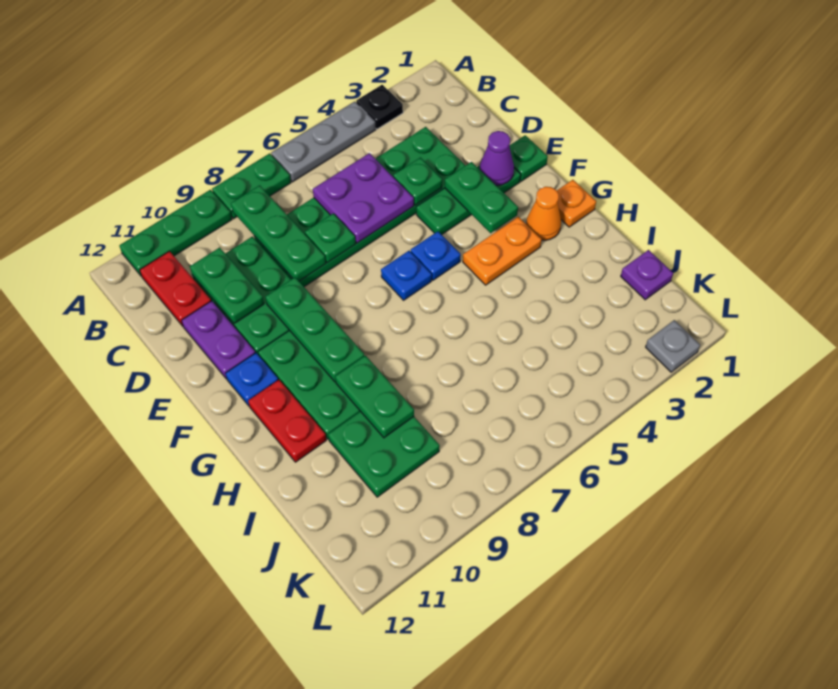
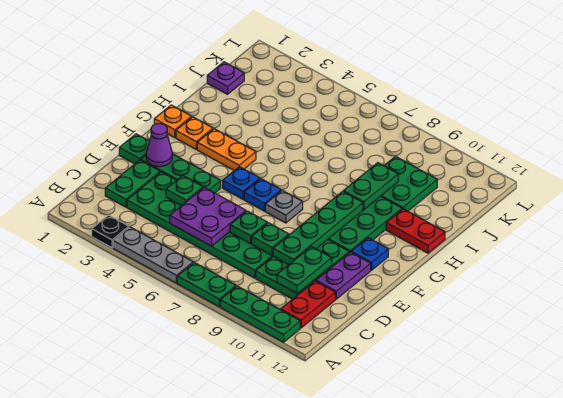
green 1x3 plate [231,185,326,281] -> green 1x1 plate [252,223,289,255]
green 1x2 plate [445,162,518,233] -> green 1x2 plate moved to [105,160,160,207]
green 1x3 plate [265,277,364,382] -> green 1x4 plate [273,191,363,265]
orange 1x1 cone [526,187,561,240] -> orange 1x1 plate [176,117,213,149]
red 1x2 plate [248,380,326,462] -> red 1x2 plate turned to [386,209,445,253]
grey 1x1 plate [646,320,700,372] -> grey 1x1 plate moved to [265,190,303,223]

